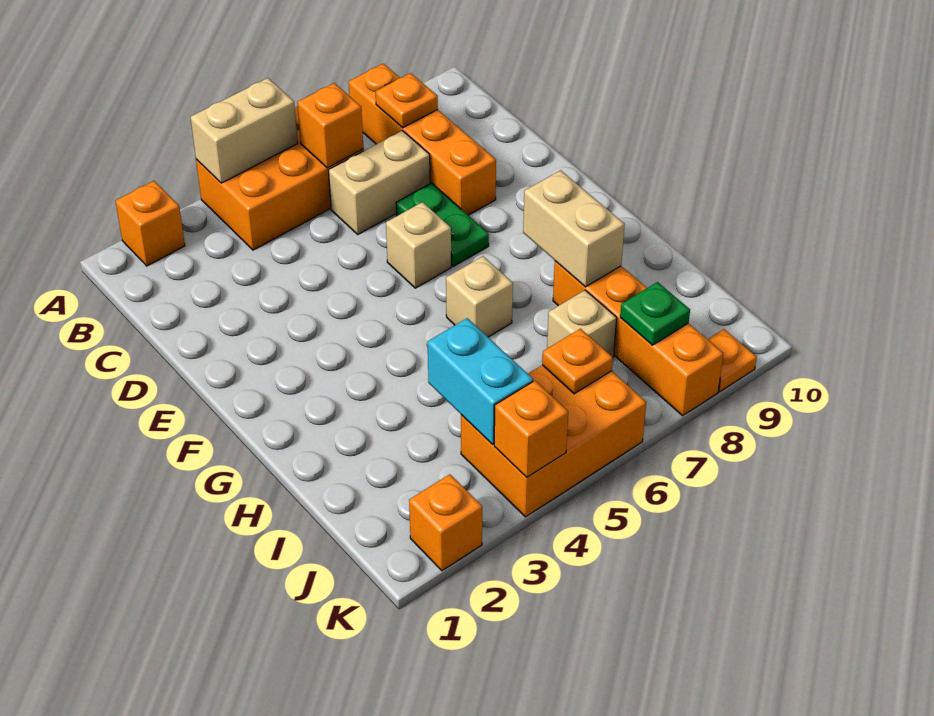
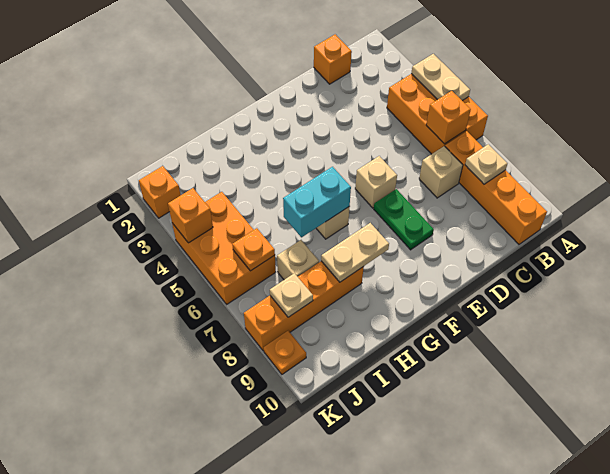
orange 1x1 brick [116,181,185,266] -> orange 1x1 brick moved to [314,34,352,84]
tan 1x2 brick [191,78,298,183] -> tan 1x2 plate [411,54,470,101]
orange 1x4 brick [349,64,496,215] -> orange 1x4 brick turned to [445,131,547,244]
orange 1x1 plate [375,73,438,128] -> tan 1x1 plate [465,144,507,184]
tan 1x2 brick [329,131,430,234] -> tan 1x1 brick [419,146,463,198]
green 1x2 plate [396,183,489,267] -> green 1x2 plate turned to [374,189,434,250]
tan 1x2 brick [523,170,625,287] -> tan 1x2 plate [321,223,389,282]
cyan 1x2 brick [428,318,533,445] -> cyan 1x2 brick moved to [283,167,351,237]
green 1x1 plate [620,282,690,345] -> tan 1x1 plate [270,273,313,317]

